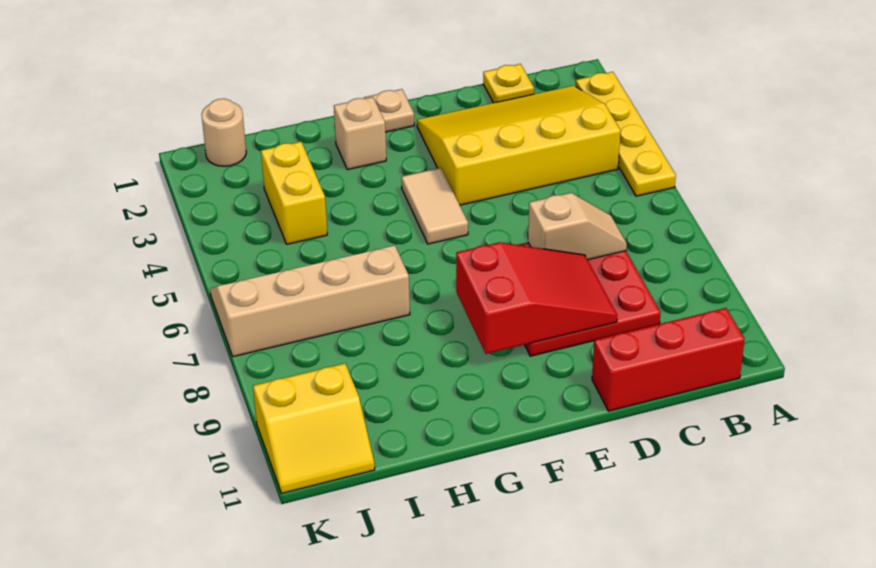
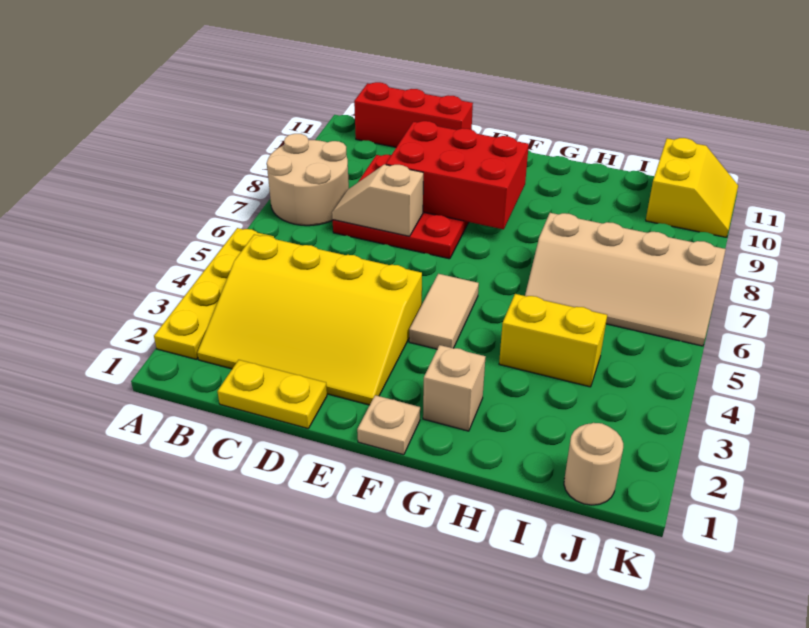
none -> tan 2x2 round brick [267,134,349,226]
yellow 1x1 plate [483,64,534,103] -> yellow 1x2 plate [217,360,327,428]
red 2x3 slope [456,242,617,354] -> red 2x3 brick [386,121,529,229]
yellow 1x2 brick [261,142,327,244] -> yellow 1x2 brick turned to [499,294,607,387]
yellow 2x2 slope [253,363,375,493] -> yellow 2x2 slope turned to [646,138,738,237]

